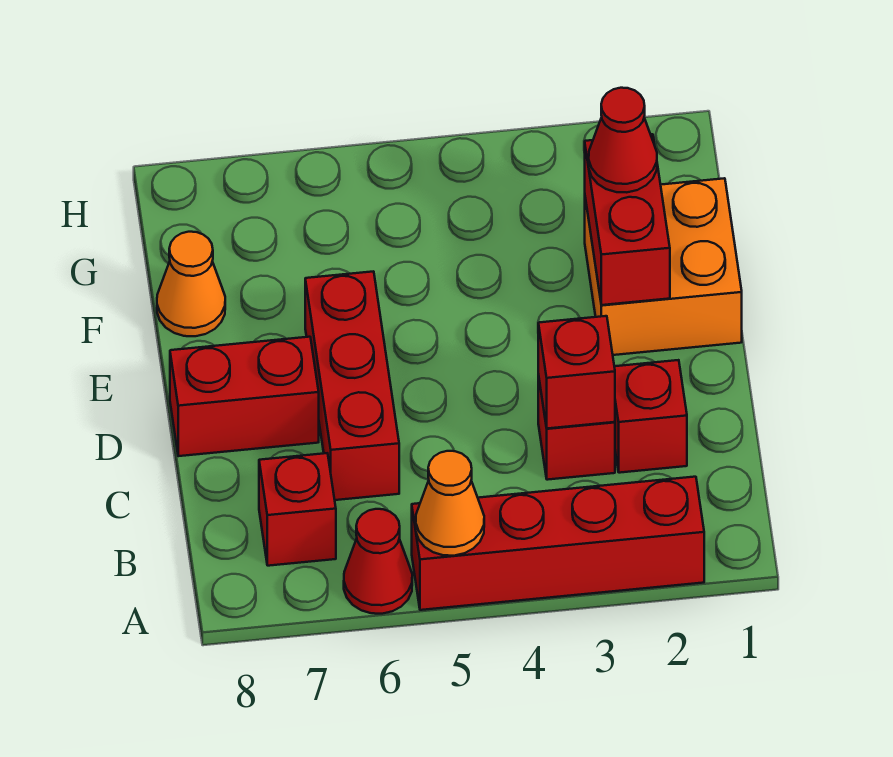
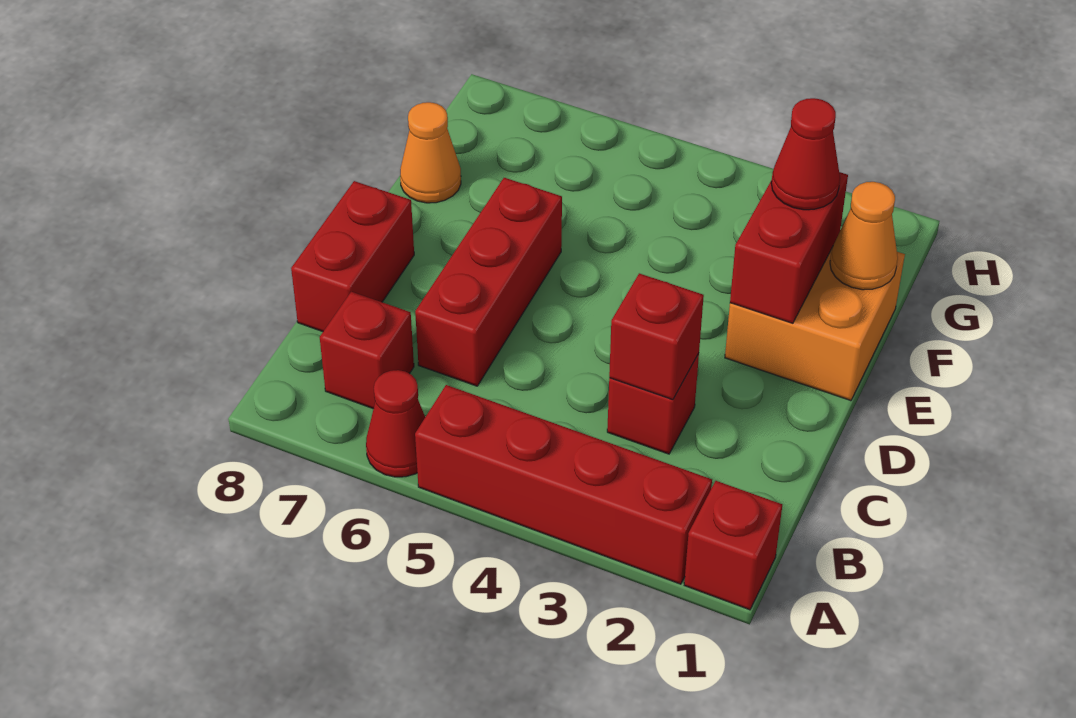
orange 1x1 cone [416,451,484,556] -> orange 1x1 cone moved to [830,182,898,290]
red 1x1 brick [614,360,687,473] -> red 1x1 brick moved to [684,481,782,610]
red 1x2 brick [170,337,319,456] -> red 1x2 brick turned to [291,181,414,332]

